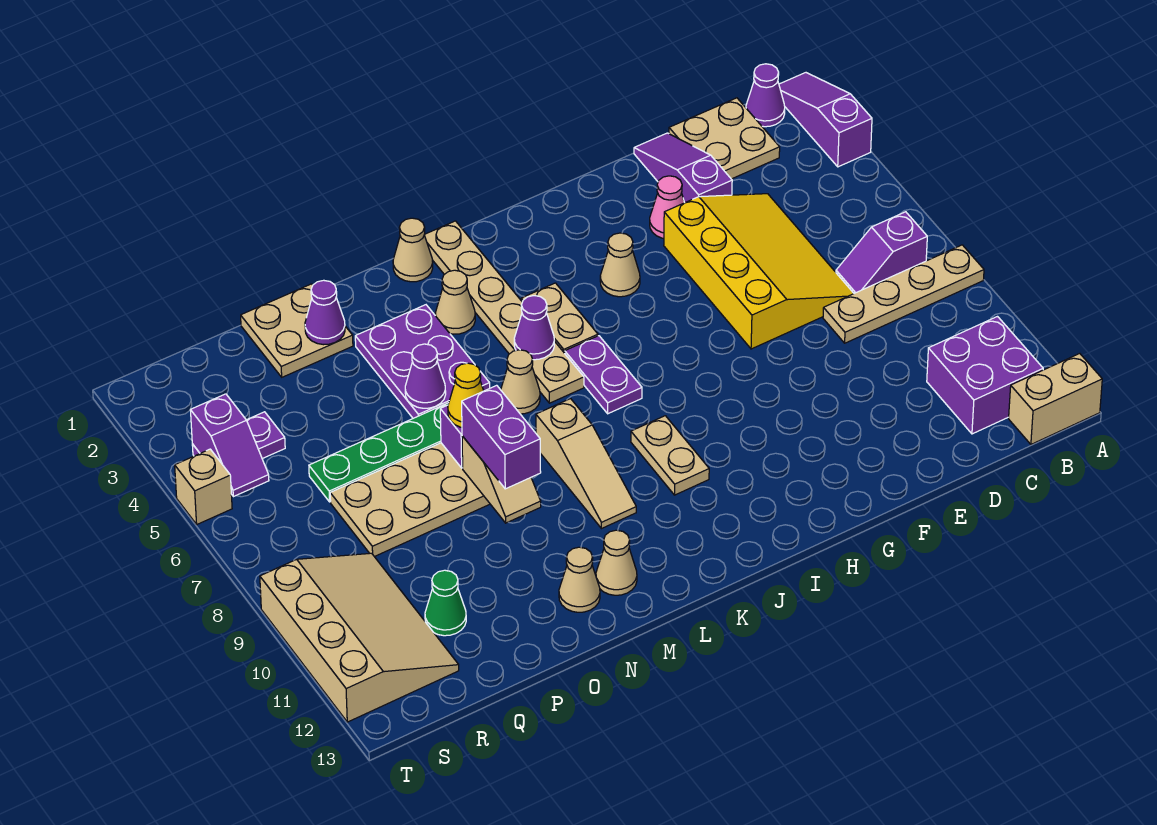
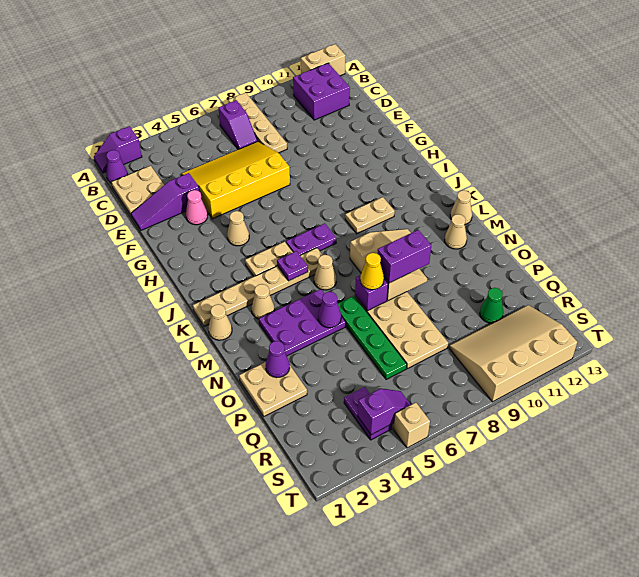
purple 1x3 slope [779,73,872,167] -> purple 1x2 slope [94,126,142,173]
tan 1x2 brick [1009,354,1102,444] -> tan 1x2 brick turned to [301,44,346,76]
purple 1x1 cone [514,296,554,360] -> purple 1x1 plate [277,251,308,281]
tan 1x1 cone [559,547,600,612] -> tan 1x1 cone moved to [450,190,472,224]

